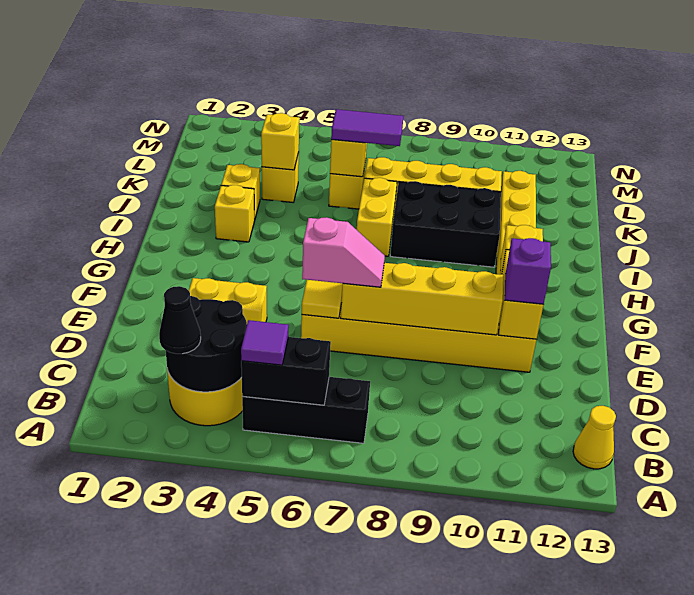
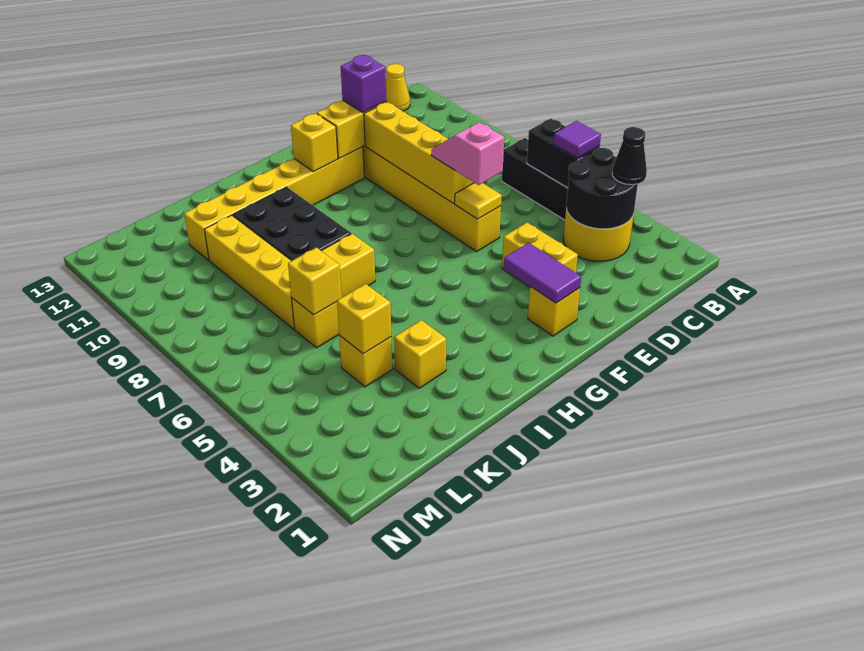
yellow 1x1 brick [215,185,255,242] -> yellow 1x1 brick moved to [528,287,580,336]
purple 1x2 tile [331,109,403,146] -> purple 1x2 tile moved to [504,243,581,303]

